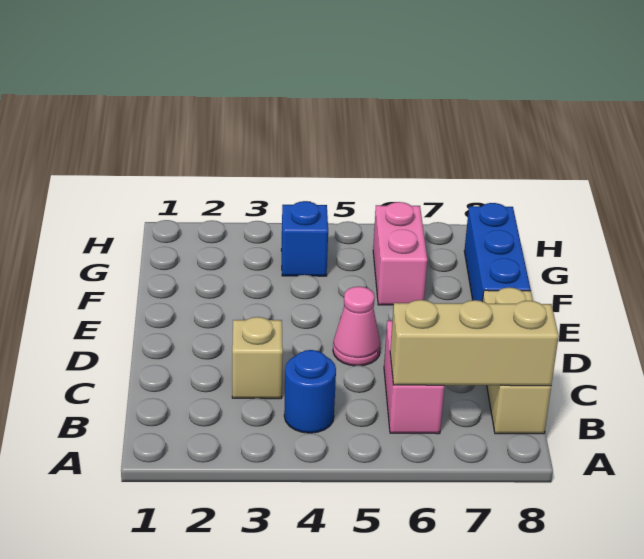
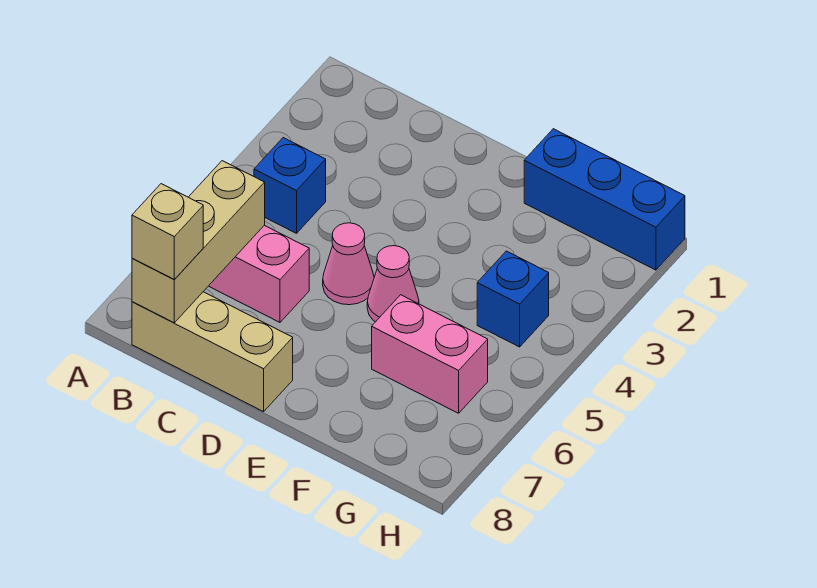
blue 1x1 round brick [284,350,336,433] -> blue 1x1 brick [254,138,326,233]
tan 1x1 brick [232,317,283,399] -> tan 1x1 brick moved to [132,184,203,280]
none -> pink 1x1 cone [367,246,419,322]
blue 1x3 brick [464,203,531,301] -> blue 1x3 brick moved to [524,129,685,270]

